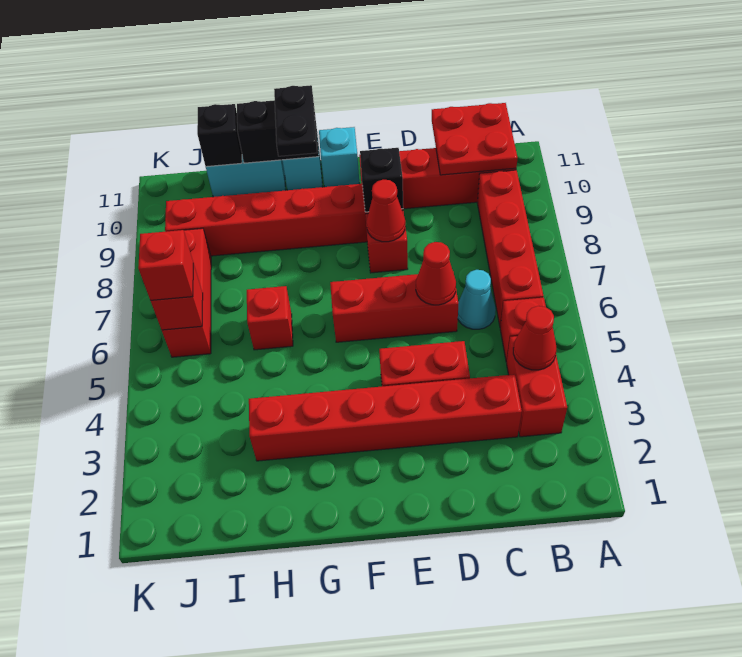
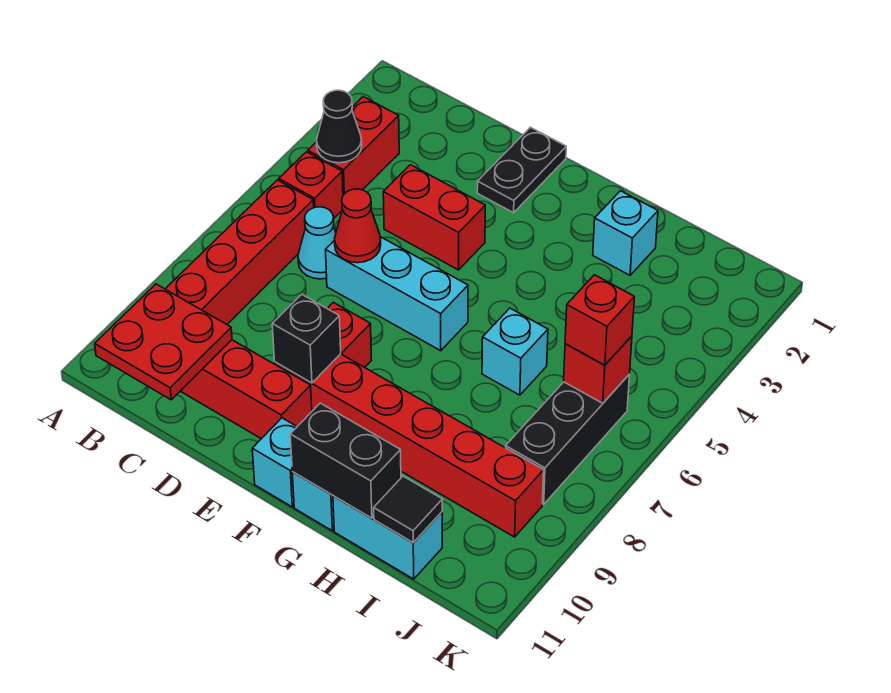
red 1x1 cone [513,306,556,370] -> black 1x1 cone [317,90,362,163]
red 1x6 brick [249,374,522,461] -> none
red 1x3 brick [330,272,458,342] -> cyan 1x3 brick [326,237,468,351]
red 1x1 cone [367,180,405,242] -> none
black 1x2 plate [274,85,317,156] -> black 1x2 plate moved to [477,127,566,213]
none -> cyan 1x1 brick [593,191,658,275]
red 1x1 brick [247,286,293,350] -> cyan 1x1 brick [482,308,548,395]
black 1x1 brick [197,104,242,167] -> black 1x1 tile [374,476,442,543]
red 1x3 brick [162,228,211,357] -> black 1x3 brick [506,374,630,504]

